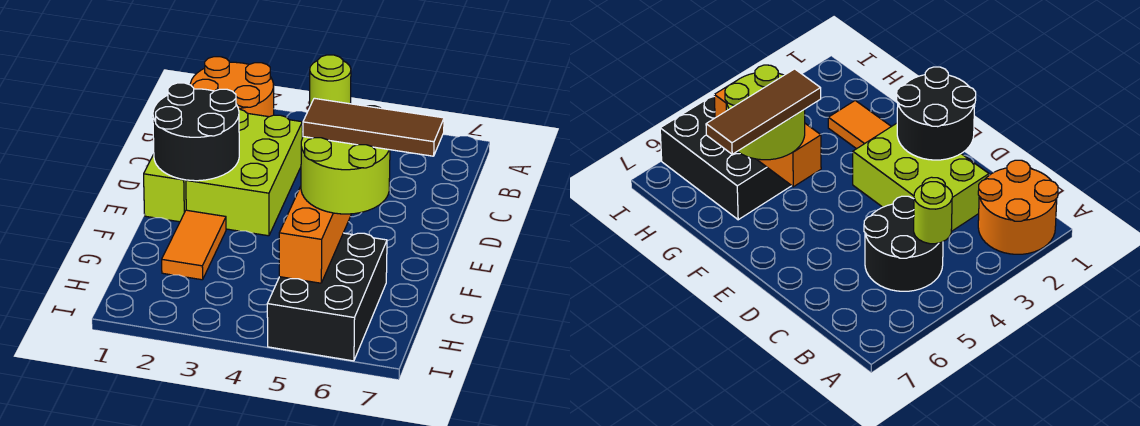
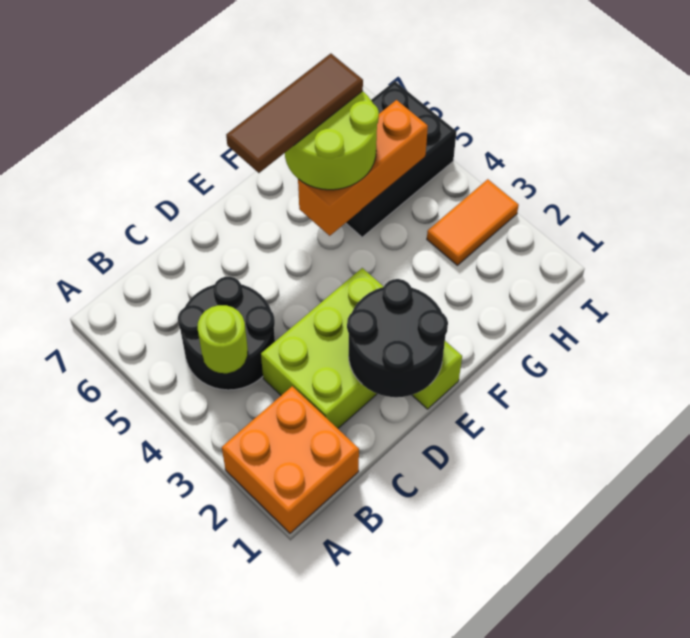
orange 2x2 round brick [190,57,274,117] -> orange 2x2 brick [222,386,359,533]
orange 1x2 tile [162,210,226,280] -> orange 1x2 tile moved to [427,179,519,265]
brown 1x3 tile [303,98,444,156] -> brown 1x3 tile turned to [226,54,363,173]

